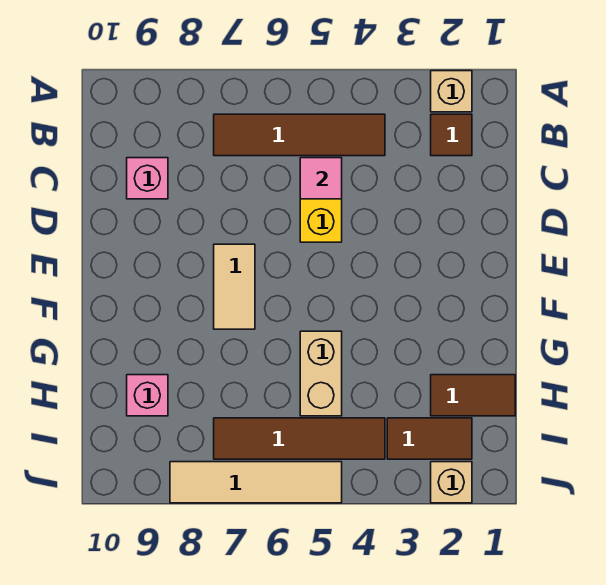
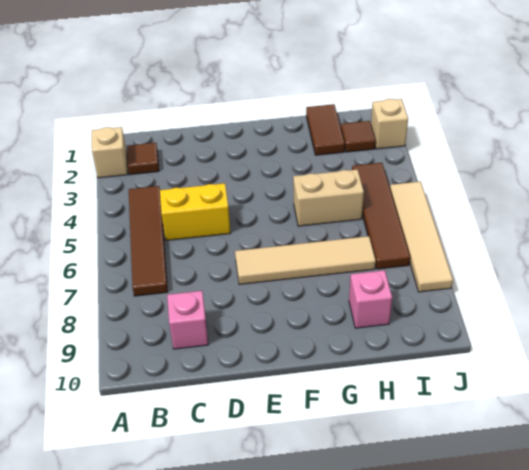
pink 1x1 tile [300,158,342,199] -> none
tan 1x2 tile [214,244,255,329] -> tan 1x4 tile [235,236,376,284]
brown 1x2 tile [387,418,472,459] -> brown 1x1 tile [341,121,376,152]

